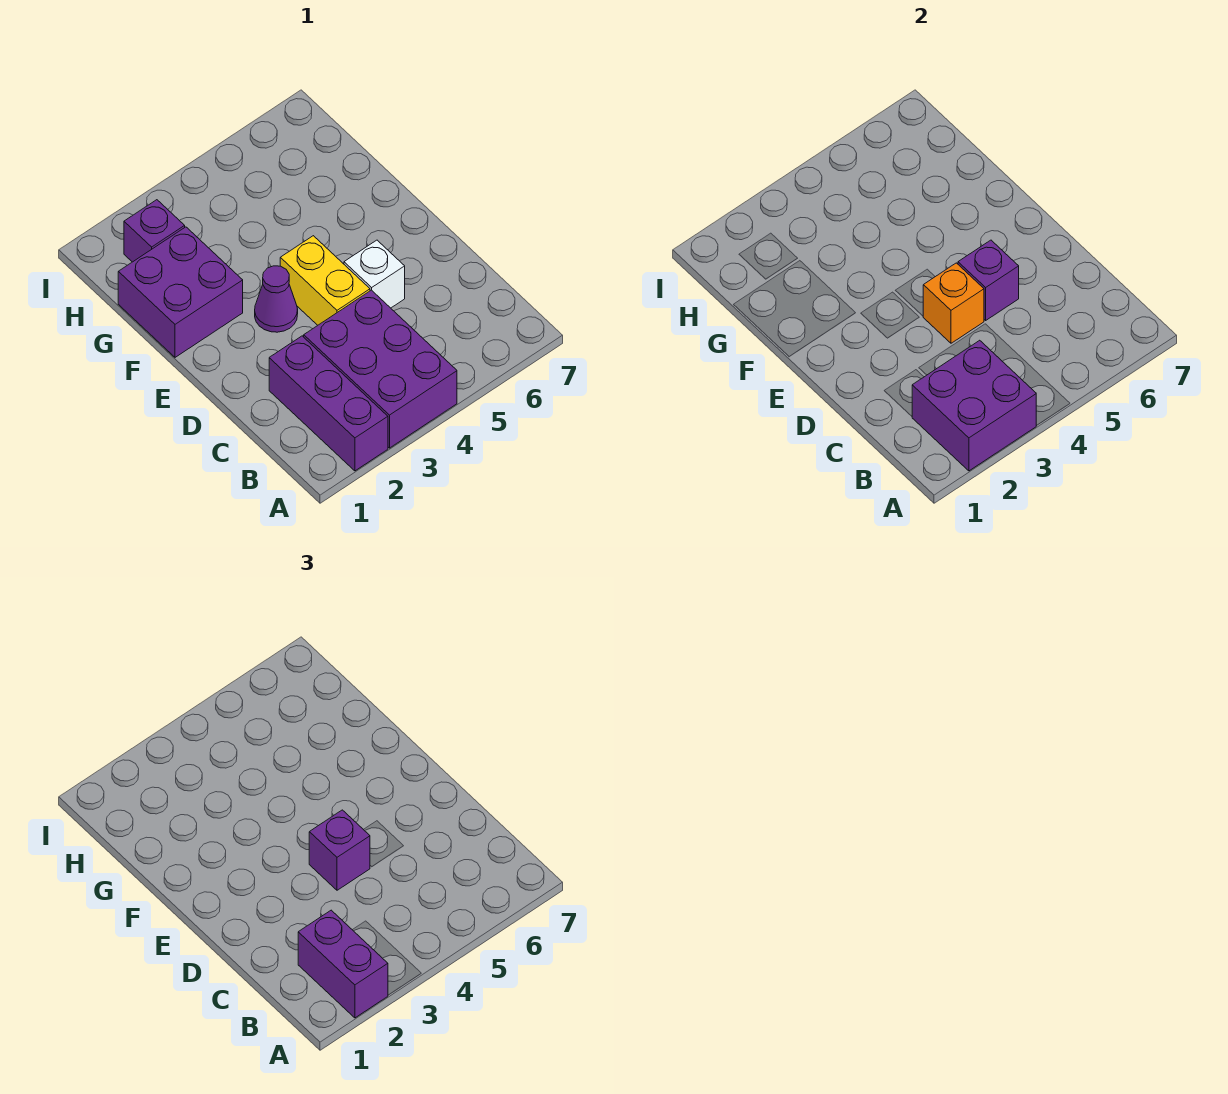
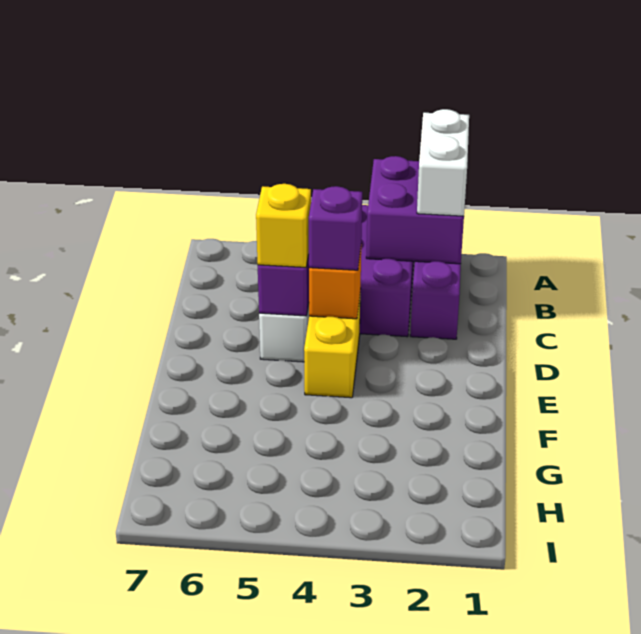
purple 1x2 brick [298,910,388,1018] -> white 1x2 brick [417,109,469,216]
none -> yellow 1x1 brick [256,184,311,267]
purple 1x1 cone [255,266,298,332] -> none
purple 2x2 brick [118,227,243,357] -> none
purple 1x1 brick [124,200,185,262] -> none

